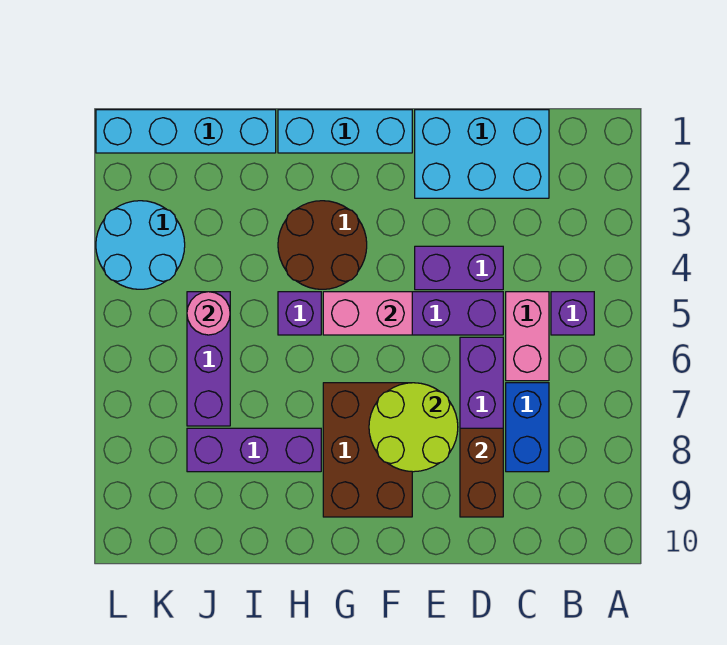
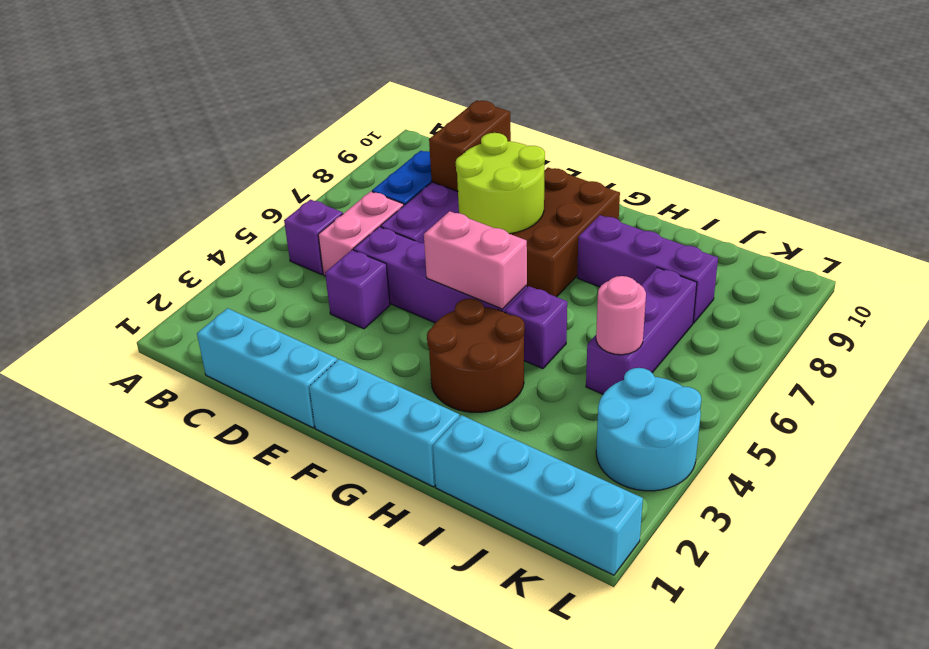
cyan 2x3 brick [415,110,549,198] -> cyan 1x3 brick [197,308,337,428]
purple 1x2 brick [415,246,503,290] -> purple 1x1 brick [325,250,390,329]

